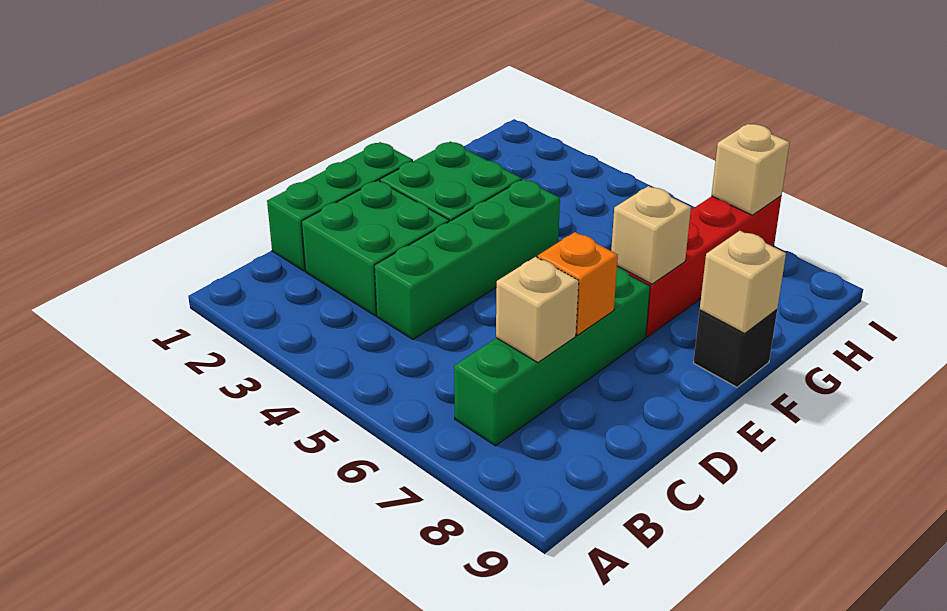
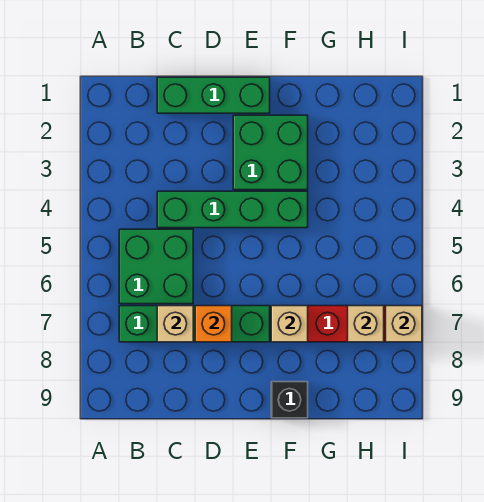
green 2x2 brick [301,180,449,316] -> green 2x2 brick moved to [119,229,193,304]
tan 1x1 brick [700,231,786,333] -> tan 1x1 brick moved to [348,306,384,342]

